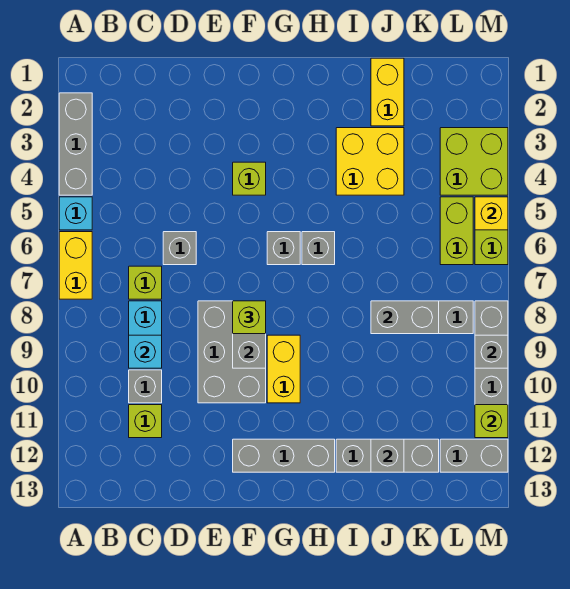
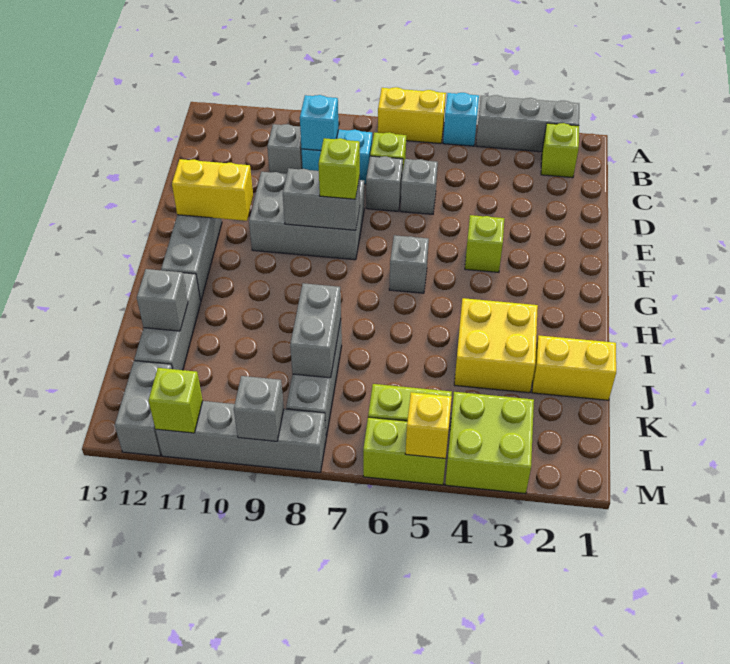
lime 1x1 brick [129,405,162,438] -> lime 1x1 brick moved to [541,123,579,178]
yellow 1x2 brick [267,335,300,403] -> yellow 1x2 brick moved to [172,159,253,221]
grey 1x1 brick [302,232,335,265] -> grey 1x1 brick moved to [366,156,403,211]

